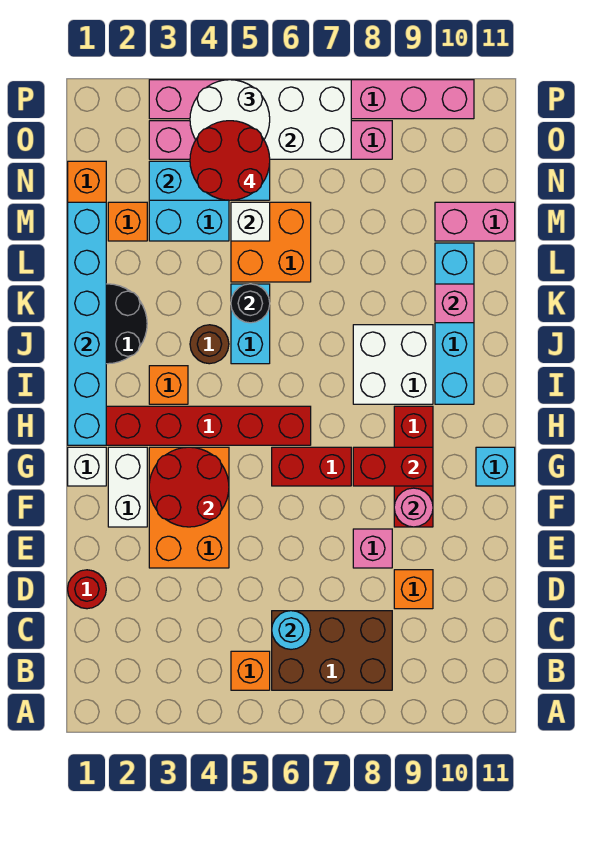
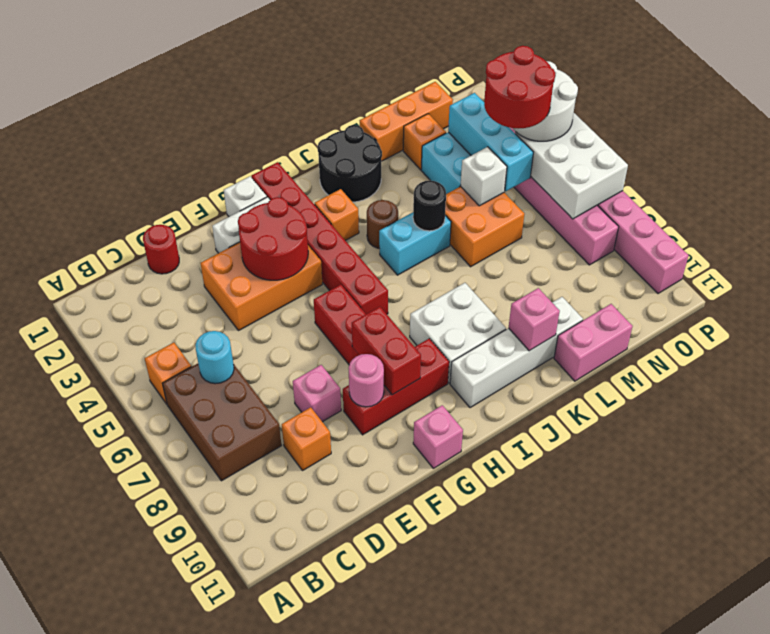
cyan 1x1 brick [476,447,515,486] -> pink 1x1 brick [413,405,463,468]
cyan 1x6 brick [68,202,106,445] -> none
cyan 1x4 brick [435,243,474,404] -> white 1x4 brick [450,297,583,408]
pink 1x2 brick [435,202,515,241] -> pink 1x2 brick turned to [554,304,633,381]

